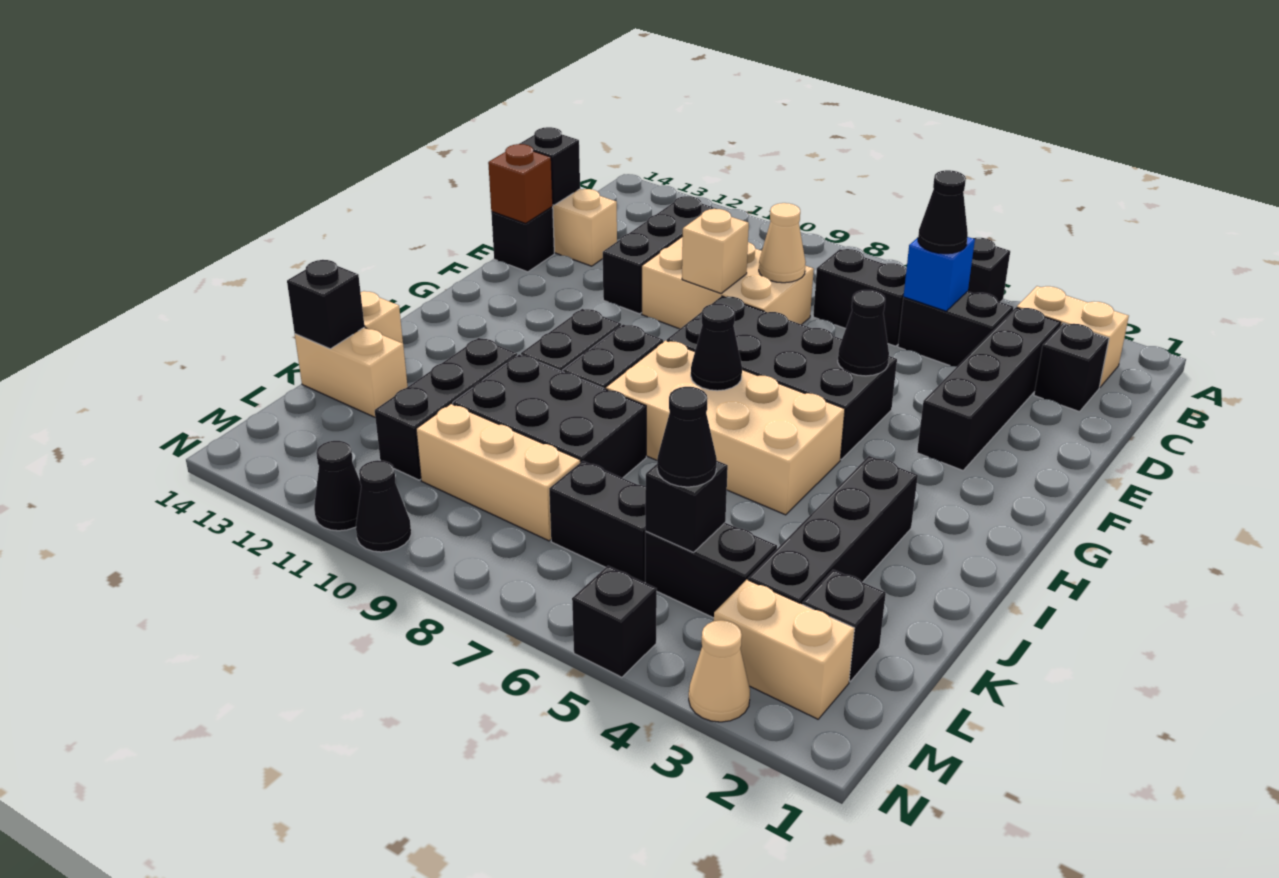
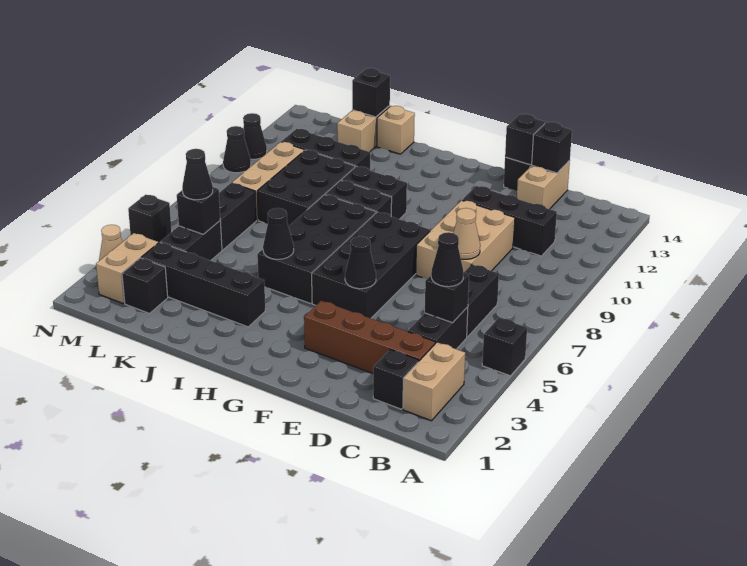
black 1x4 brick [917,307,1061,470] -> brown 1x4 brick [304,301,435,373]
blue 1x1 brick [904,237,975,311] -> black 1x1 brick [425,272,469,323]
tan 1x1 brick [682,209,749,293] -> none
brown 1x1 brick [488,144,553,223] -> black 1x1 brick [505,114,545,165]
tan 2x4 brick [606,341,845,515] -> black 2x4 brick [257,195,376,304]
black 1x1 cone [691,304,742,391] -> black 1x1 cone moved to [263,208,294,259]

